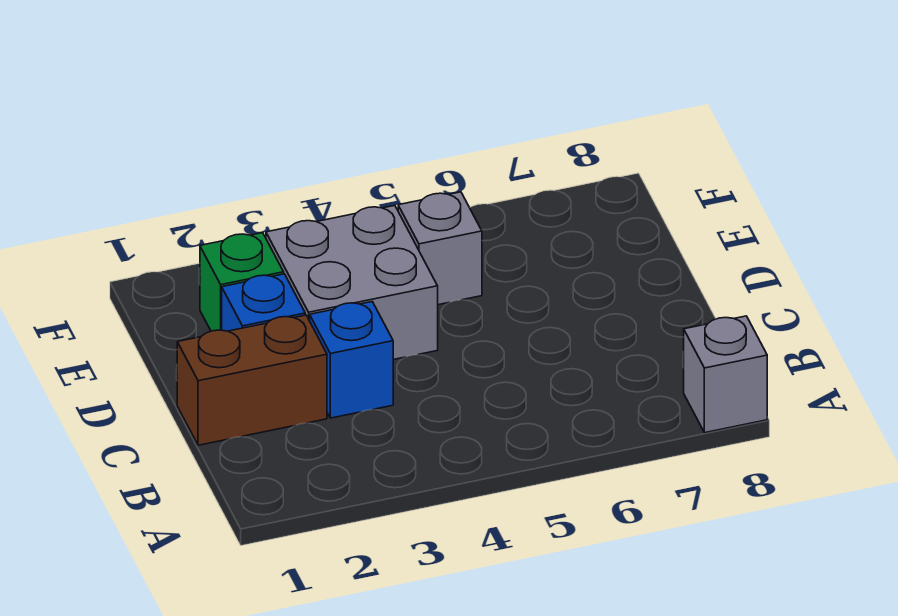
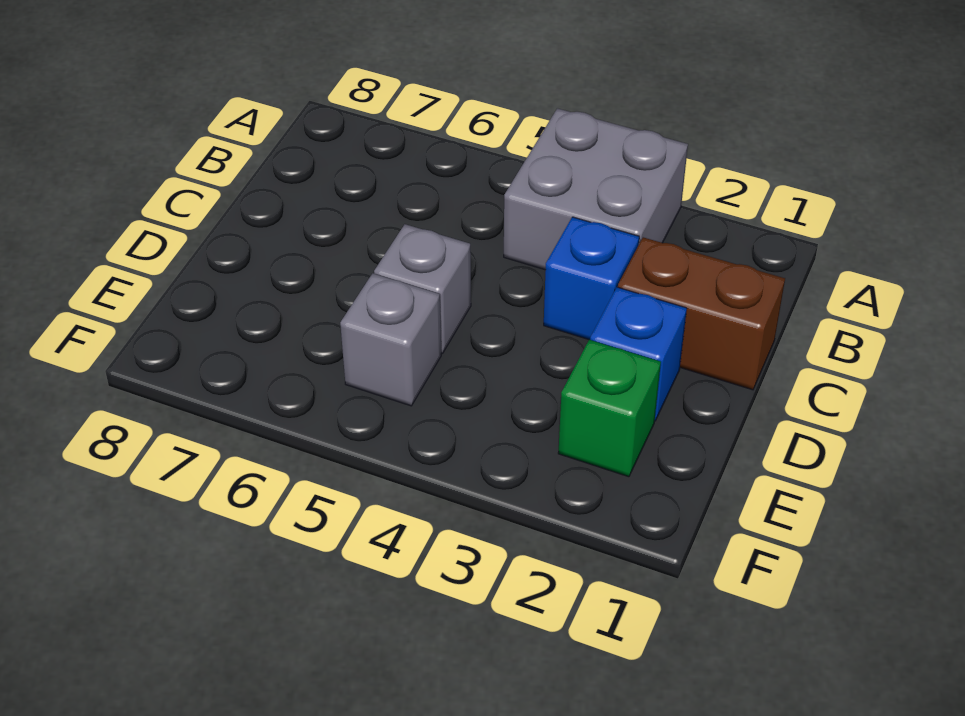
grey 1x1 brick [684,316,767,433] -> grey 1x1 brick moved to [374,224,471,353]
grey 2x2 brick [266,206,438,360] -> grey 2x2 brick moved to [504,108,688,270]

